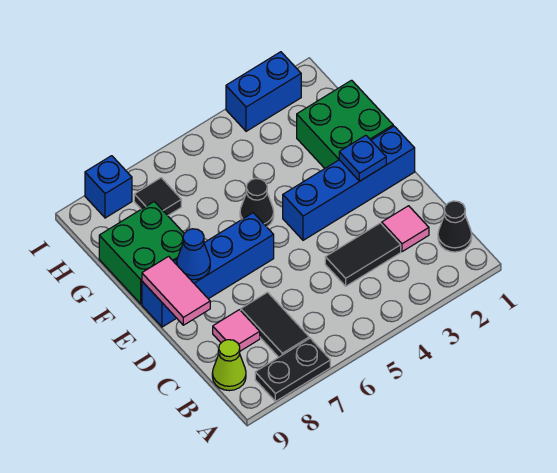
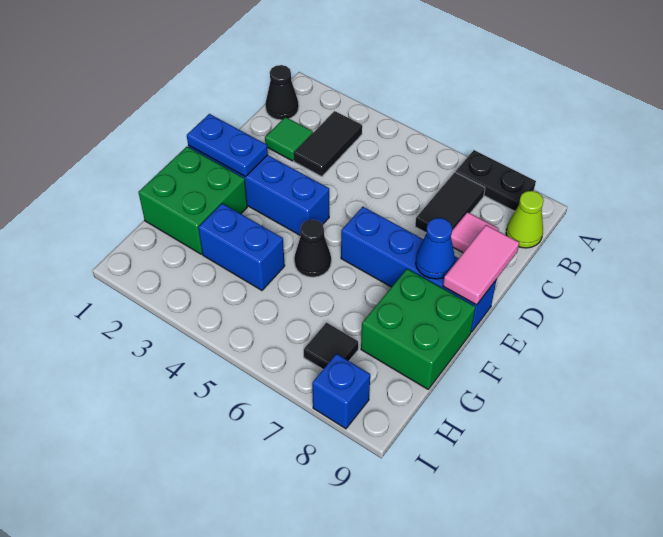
pink 1x1 tile [382,206,429,252] -> green 1x1 tile [265,117,313,161]
black 1x2 tile [325,223,401,286] -> black 1x2 tile turned to [294,111,362,177]
blue 1x1 plate [339,135,386,181] -> blue 1x2 plate [187,114,268,177]
blue 1x2 brick [226,52,301,131] -> blue 1x2 brick moved to [198,204,285,290]

